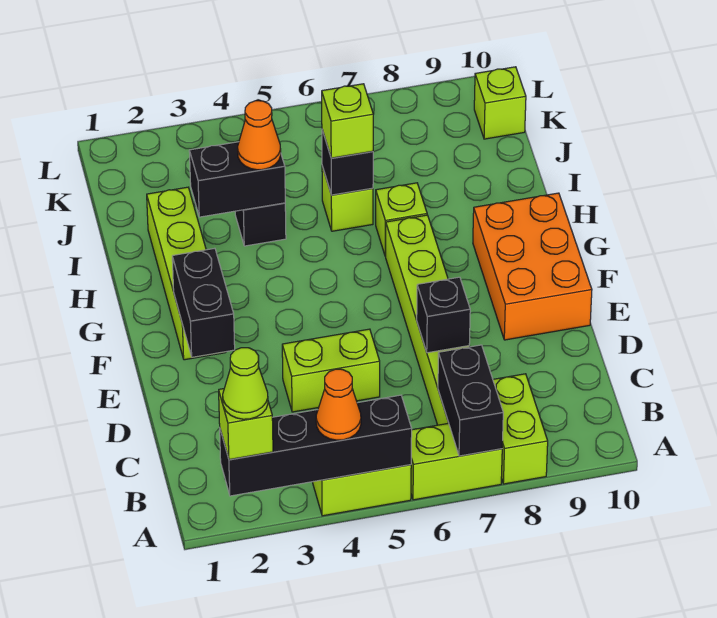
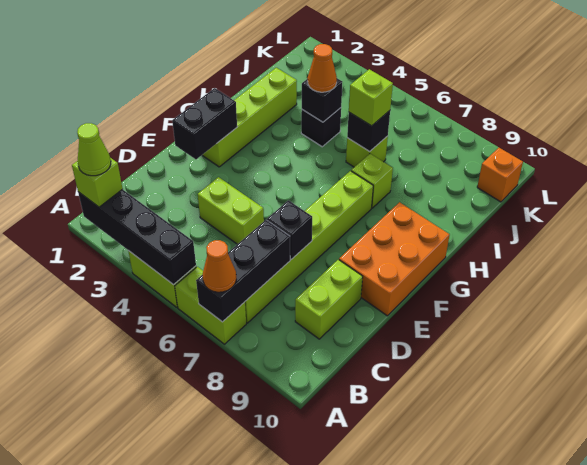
orange 1x1 cone [316,369,361,440] -> orange 1x1 cone moved to [203,240,236,292]
black 1x2 brick [438,345,503,456] -> black 1x3 brick [196,220,290,322]
lime 1x2 brick [493,374,548,484] -> lime 1x2 brick moved to [295,260,363,339]
black 1x2 brick [189,142,285,217] -> black 1x1 brick [302,78,342,122]
lime 1x1 brick [474,67,526,139] -> orange 1x1 brick [477,148,523,202]

